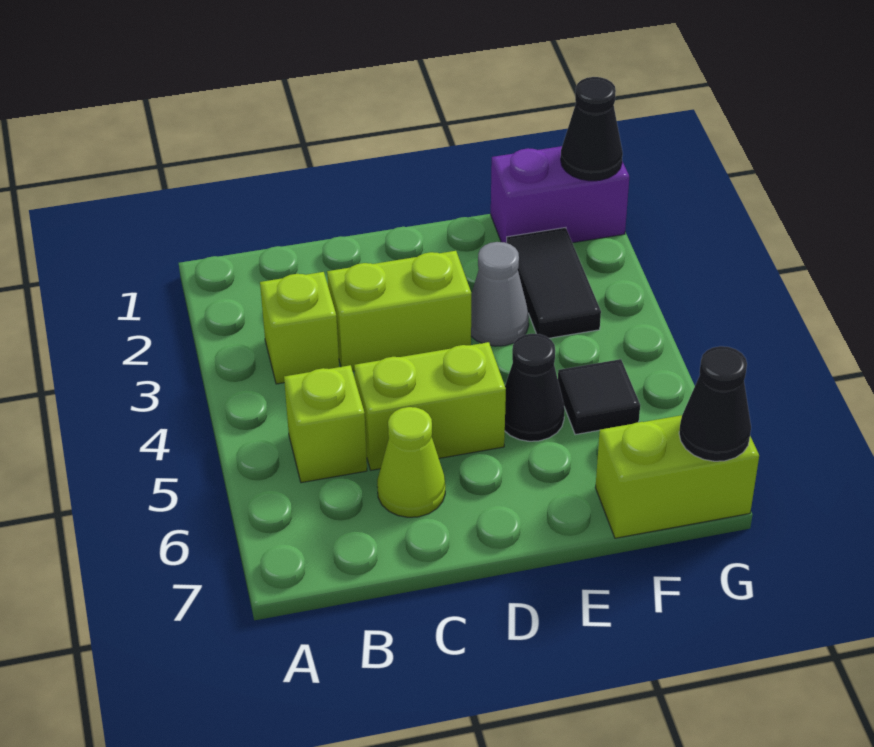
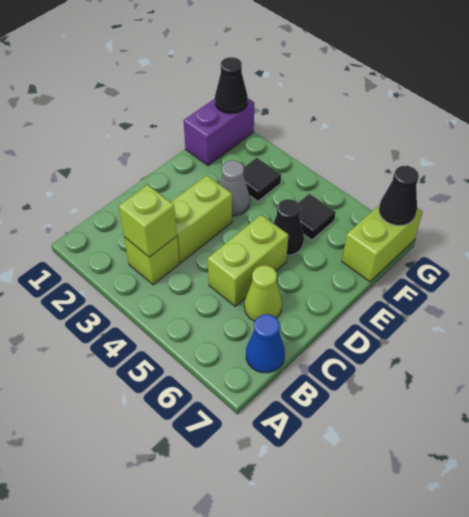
lime 1x1 brick [284,365,367,483] -> lime 1x1 brick moved to [119,185,177,257]
none -> blue 1x1 cone [246,314,285,373]
black 1x2 tile [507,227,601,338] -> black 1x1 tile [244,158,281,201]

